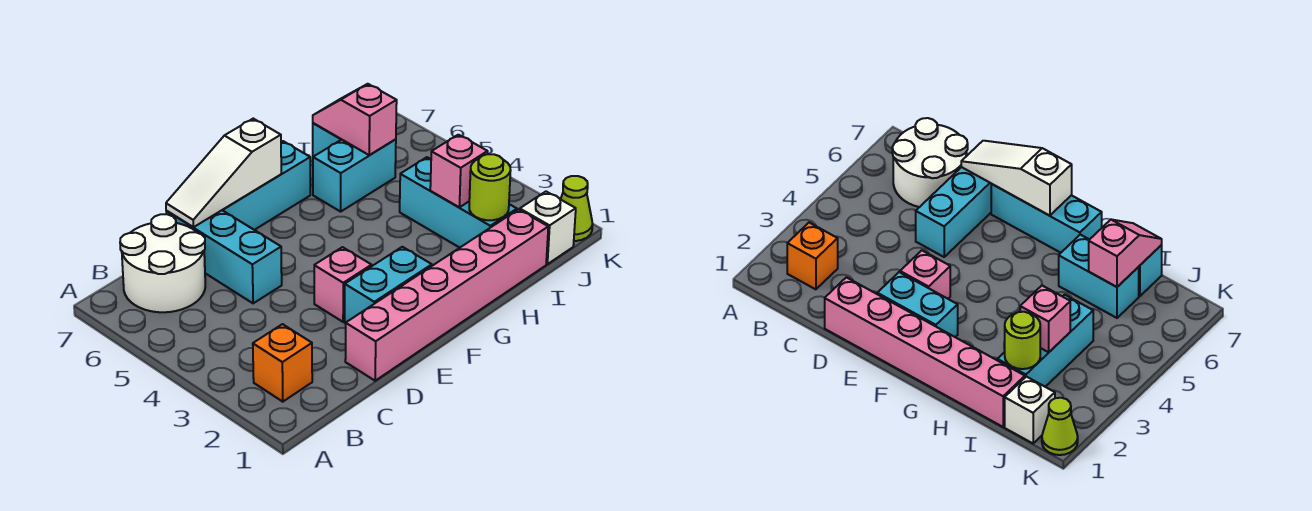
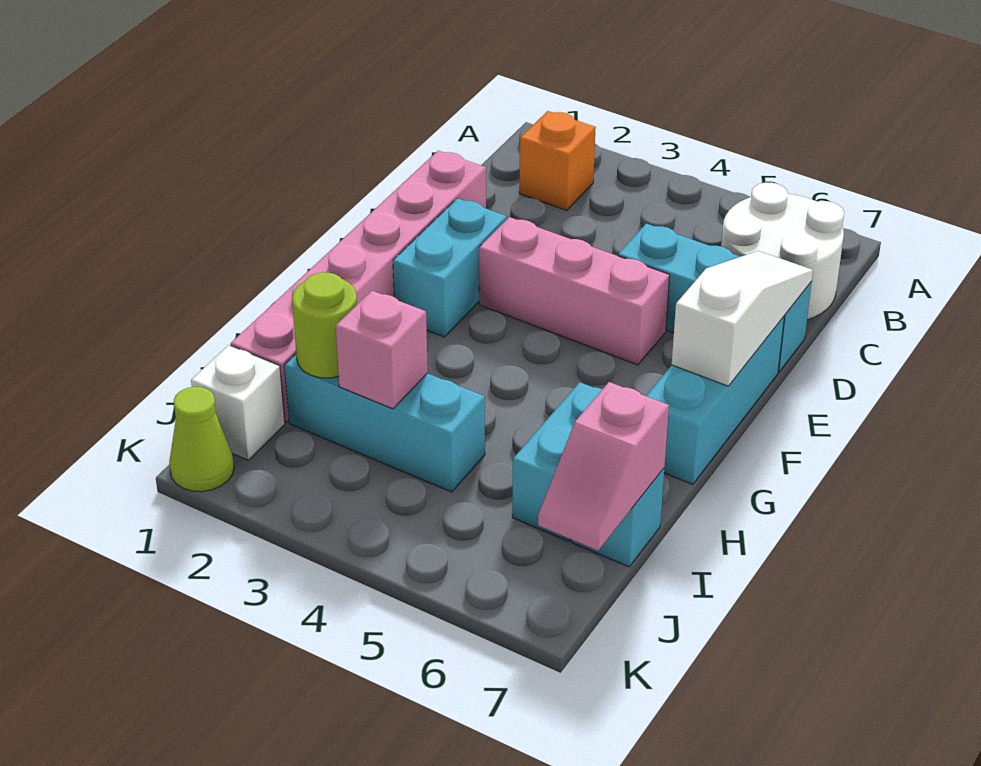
pink 1x1 brick [314,247,372,322] -> pink 1x3 brick [479,217,670,365]
pink 1x2 slope [313,84,397,155] -> pink 1x2 slope turned to [538,382,669,550]

